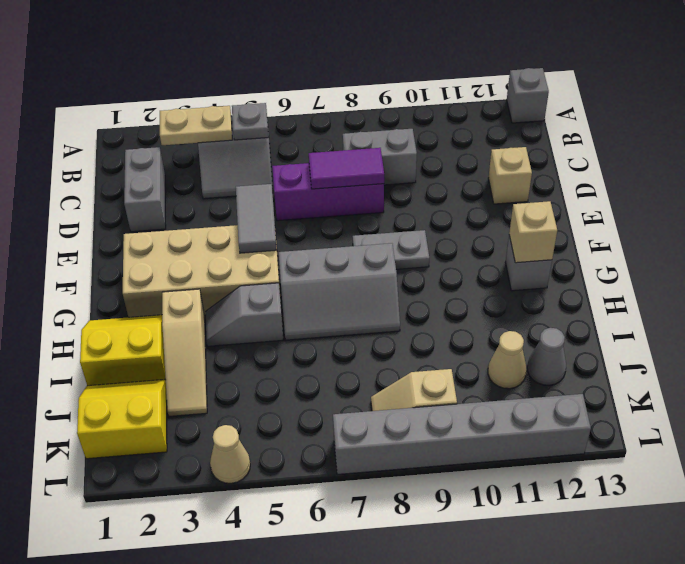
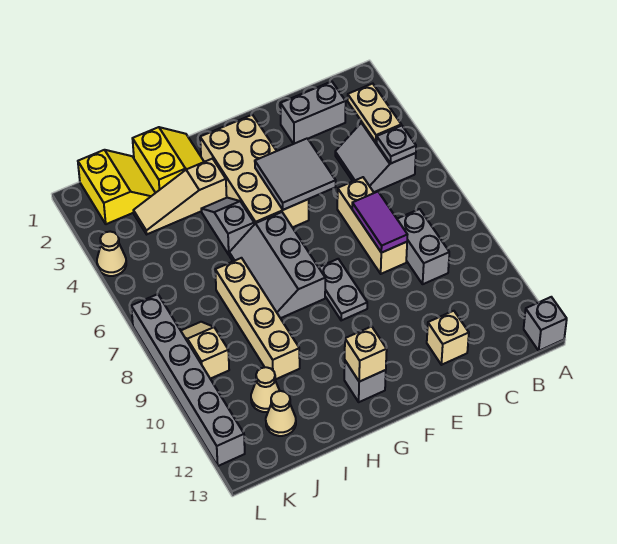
purple 1x3 brick [272,163,384,221] -> tan 1x3 brick [337,177,407,274]
grey 1x2 tile [236,184,276,253] -> grey 2x2 tile [255,138,336,210]
none -> tan 1x4 brick [215,258,300,379]
grey 1x1 cone [527,328,566,385] -> tan 1x1 cone [266,391,296,436]

